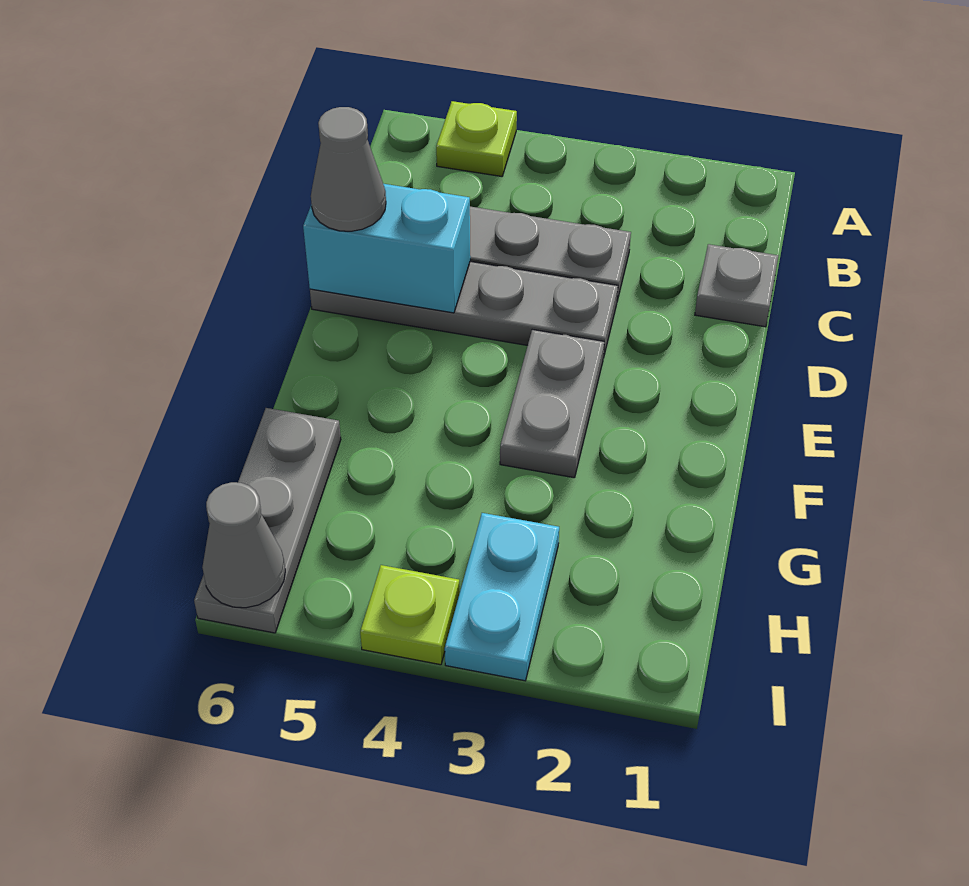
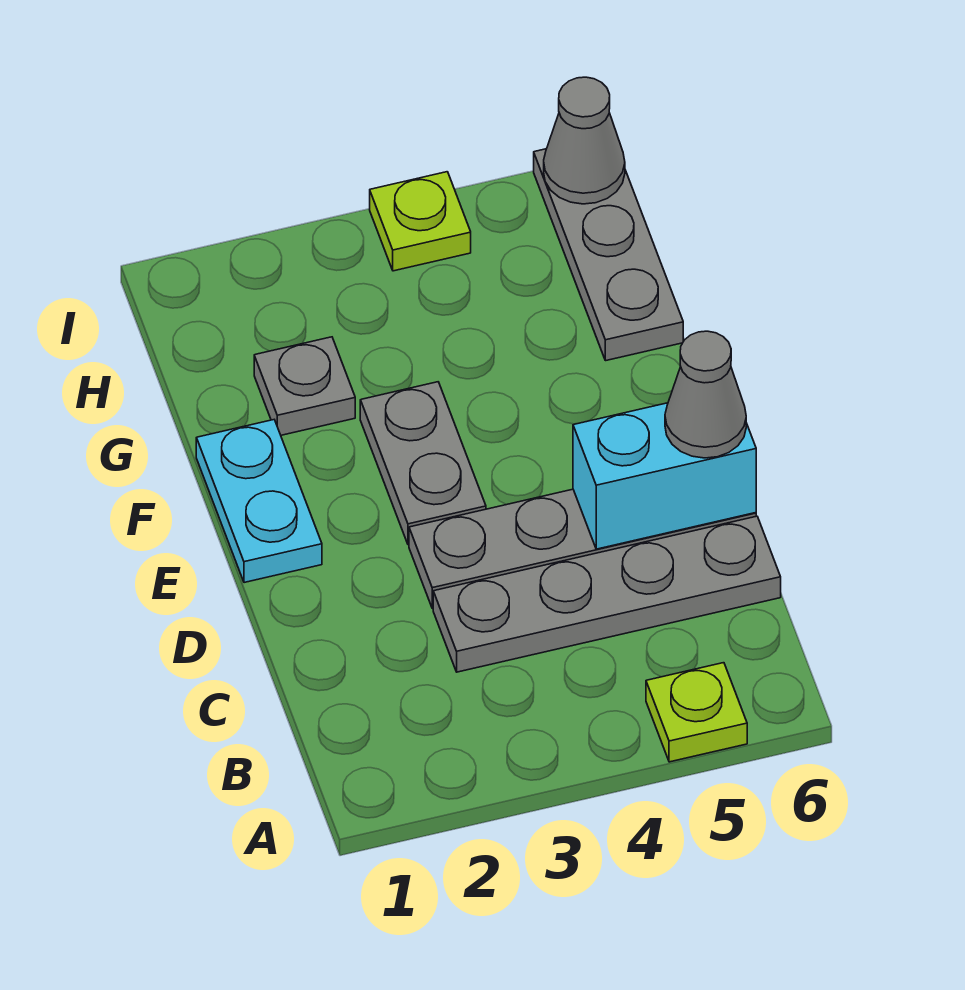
grey 1x1 plate [695,244,778,327] -> grey 1x1 plate moved to [254,337,355,435]
cyan 1x2 plate [445,513,559,681] -> cyan 1x2 plate moved to [196,420,322,583]

